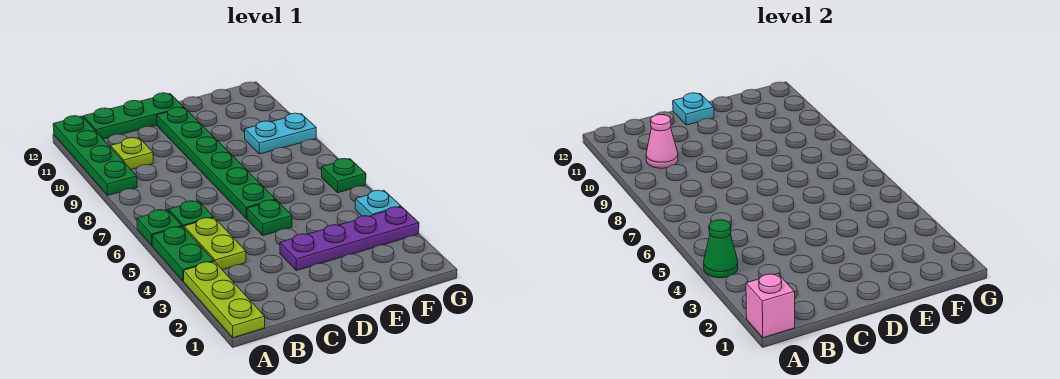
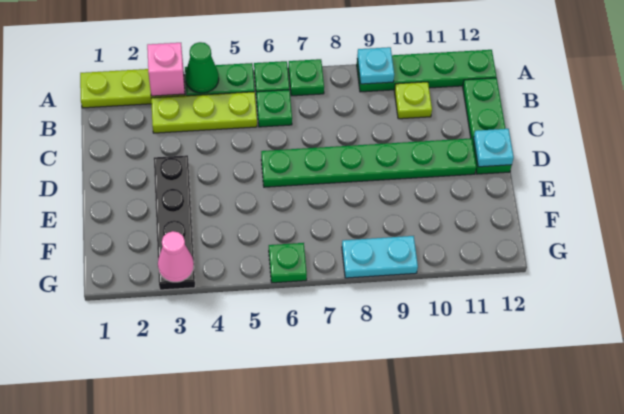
pink 1x1 brick [746,274,795,338] -> pink 1x1 brick moved to [147,43,185,96]
lime 1x2 plate [184,218,246,270] -> lime 1x3 plate [151,92,257,133]
pink 1x1 cone [646,115,678,168] -> pink 1x1 cone moved to [158,231,194,282]
purple 1x4 plate [280,207,419,270] -> black 1x4 plate [154,155,195,290]
green 1x1 plate [247,200,292,235] -> green 1x1 plate moved to [288,59,324,96]
cyan 1x2 plate [245,113,316,154] -> cyan 1x2 plate turned to [342,236,418,278]
cyan 1x1 plate [355,190,401,216] -> cyan 1x1 plate moved to [357,47,394,84]

